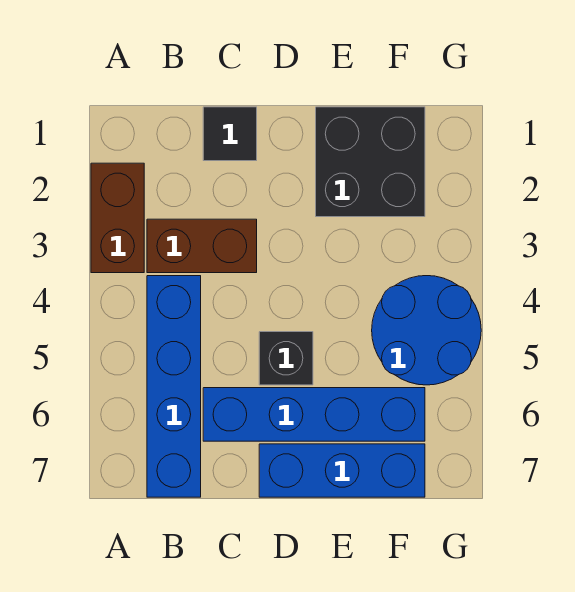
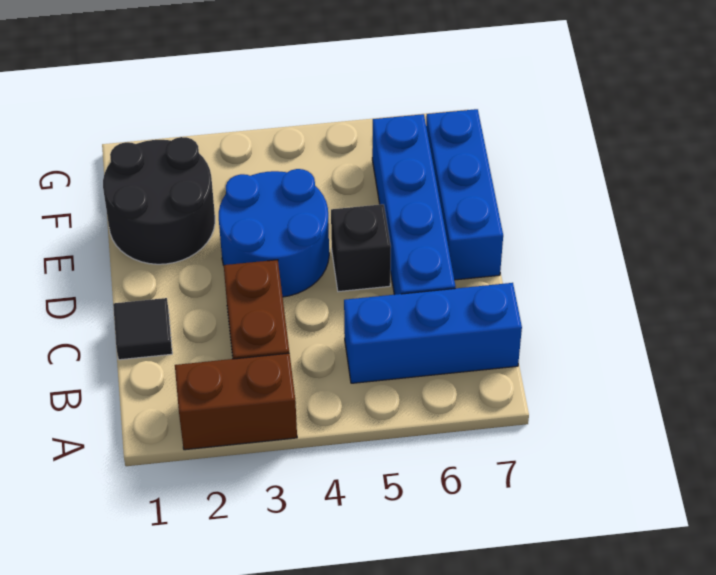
blue 1x4 brick [147,276,201,497] -> blue 1x3 brick [344,283,522,383]
black 2x2 brick [316,107,425,217] -> black 2x2 round brick [103,137,215,264]
blue 2x2 round brick [372,276,481,385] -> blue 2x2 round brick moved to [219,169,329,297]

